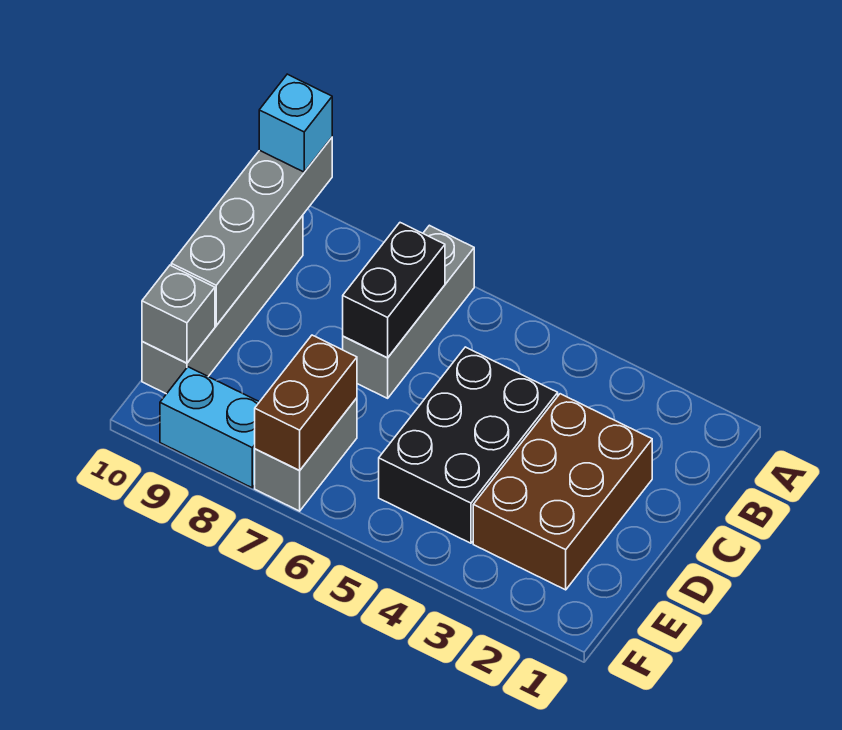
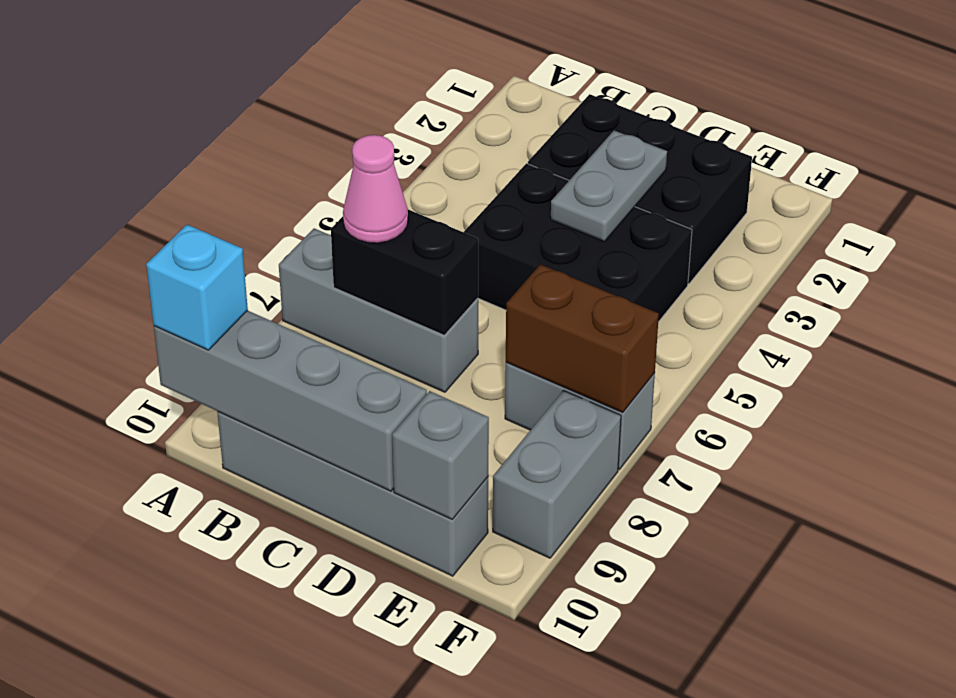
none -> pink 1x1 cone [343,135,408,243]
brown 2x3 brick [473,394,652,590] -> black 2x3 brick [528,94,752,284]
none -> grey 1x2 plate [551,130,667,242]
cyan 1x2 brick [160,367,259,488] -> grey 1x2 brick [493,391,621,558]

